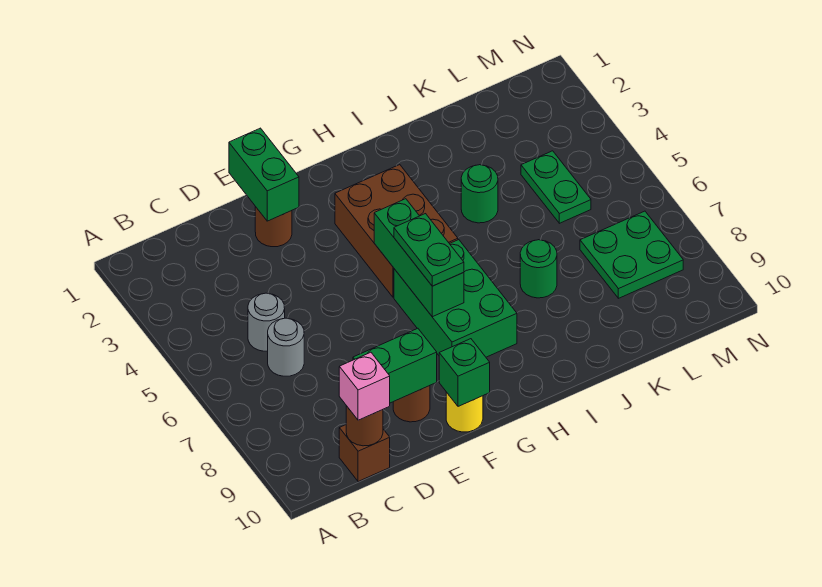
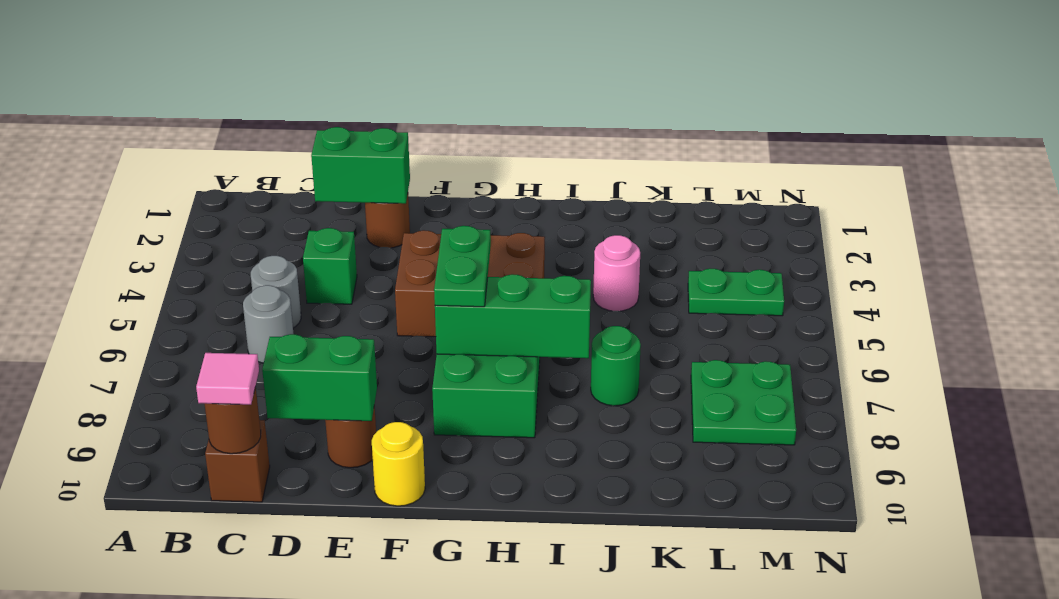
pink 1x1 brick [339,352,390,420] -> pink 1x1 tile [196,353,259,405]
green 1x2 brick [229,128,299,221] -> green 1x2 brick turned to [311,127,410,204]
green 1x1 brick [439,339,490,406] -> green 1x1 brick moved to [303,228,357,304]
brown 2x3 brick [335,165,458,297] -> brown 2x3 brick turned to [395,230,545,337]
green 1x3 brick [374,199,464,317] -> green 1x3 brick turned to [435,274,591,358]
green 1x1 round brick [461,165,498,223] -> pink 1x1 round brick [593,235,640,311]
green 1x2 plate [521,151,591,223] -> green 1x2 plate turned to [688,269,784,316]

